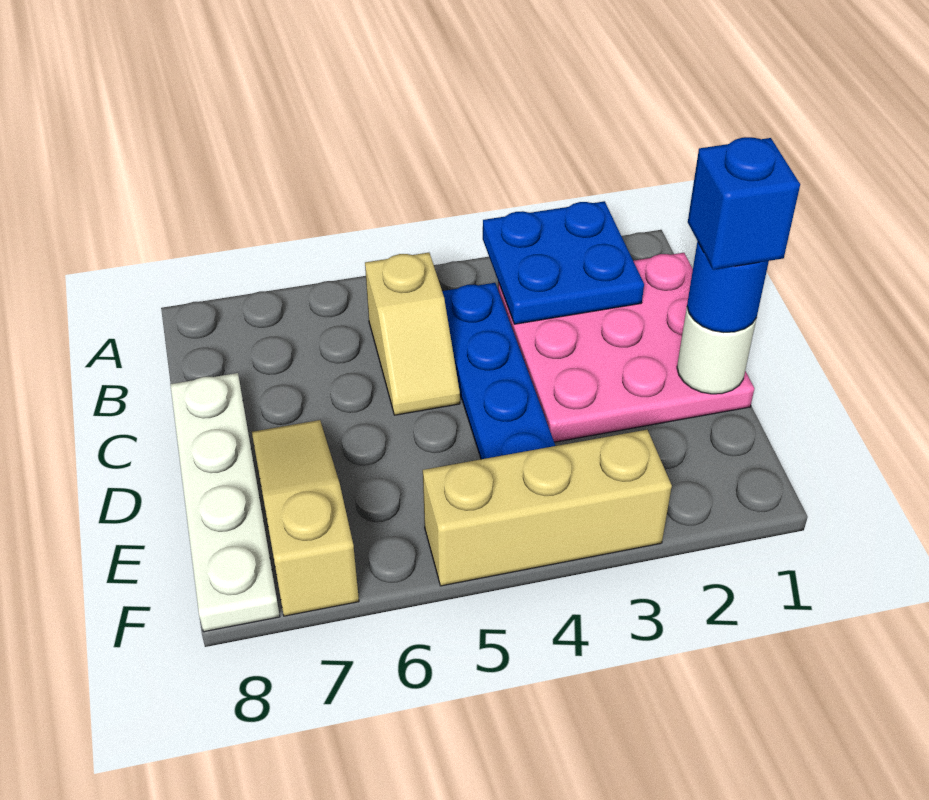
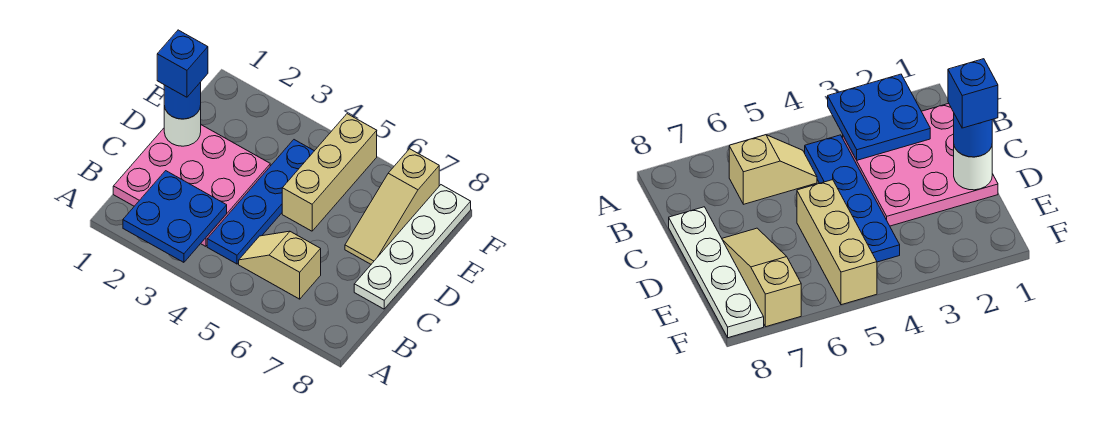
tan 1x2 slope [365,253,460,415] -> tan 1x2 slope turned to [239,231,321,299]
tan 1x3 brick [423,430,672,586] -> tan 1x3 brick turned to [282,114,377,231]

